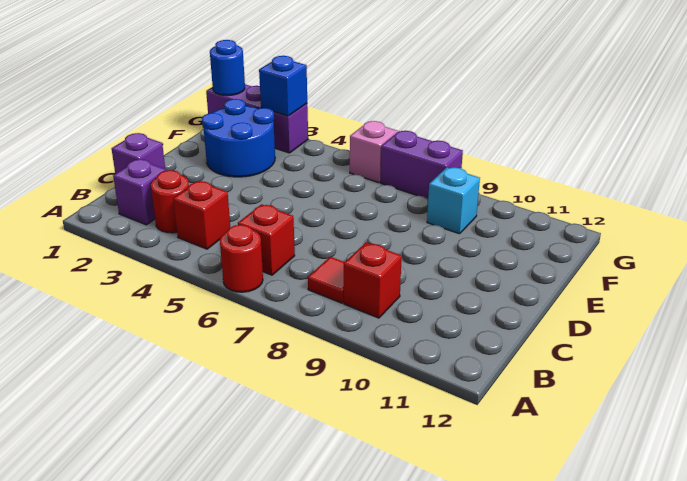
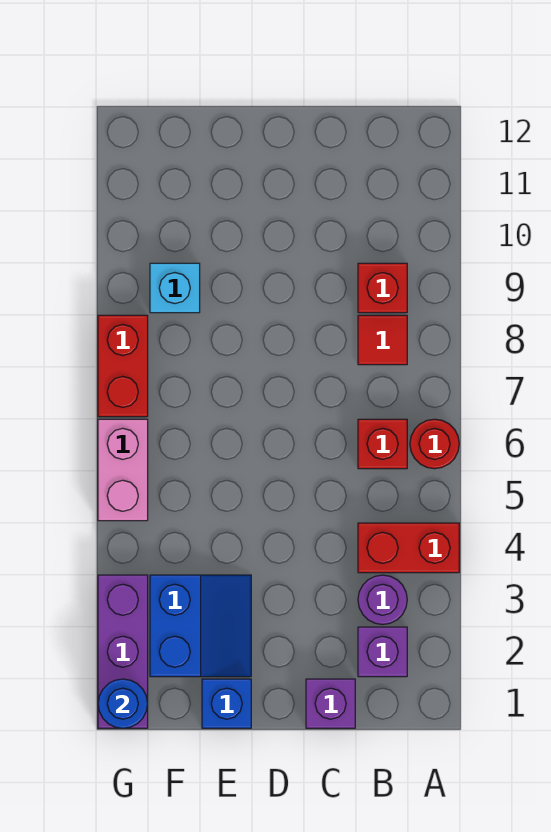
red 1x1 round brick [151,170,189,233] -> purple 1x1 round brick [358,575,407,625]
red 1x1 brick [173,181,230,249] -> red 1x2 brick [358,523,459,573]
blue 2x2 round brick [202,99,275,177] -> blue 2x2 slope [150,575,251,677]
blue 1x1 brick [259,56,307,116] -> blue 1x1 brick moved to [202,679,251,728]
pink 1x1 brick [350,121,398,183] -> pink 1x2 brick [98,419,148,521]
purple 1x2 brick [381,131,463,199] -> red 1x2 brick [98,315,148,417]

